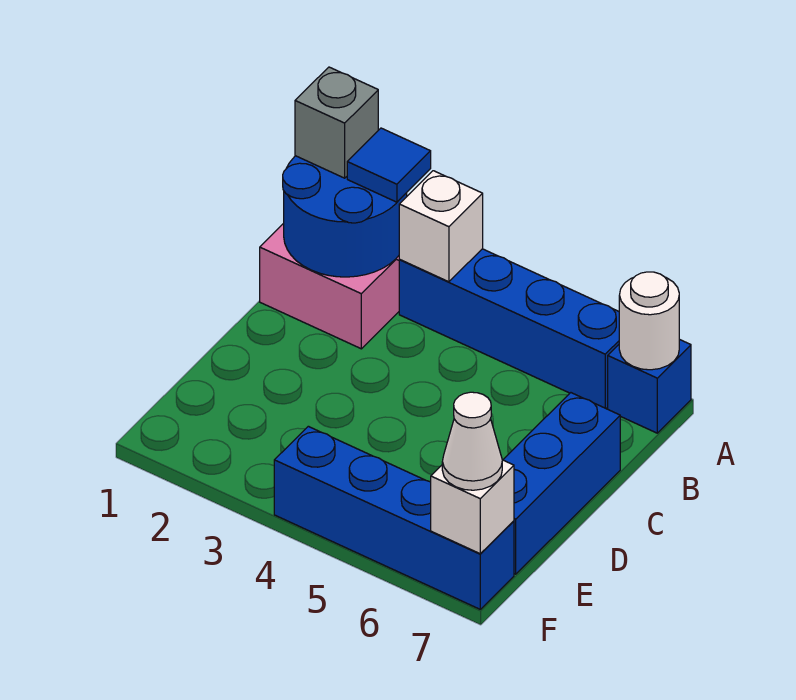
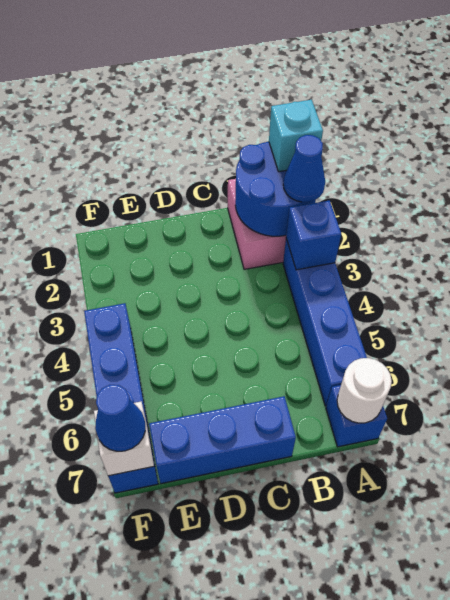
grey 1x1 brick [295,67,378,178] -> cyan 1x1 brick [269,100,323,172]
blue 1x1 tile [347,128,431,202] -> blue 1x1 cone [283,135,325,202]
white 1x1 brick [399,171,483,282] -> blue 1x1 brick [286,200,341,270]
white 1x1 cone [442,392,502,490] -> blue 1x1 cone [95,385,145,451]

